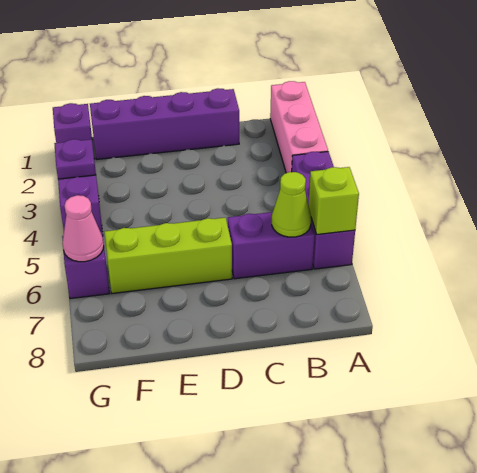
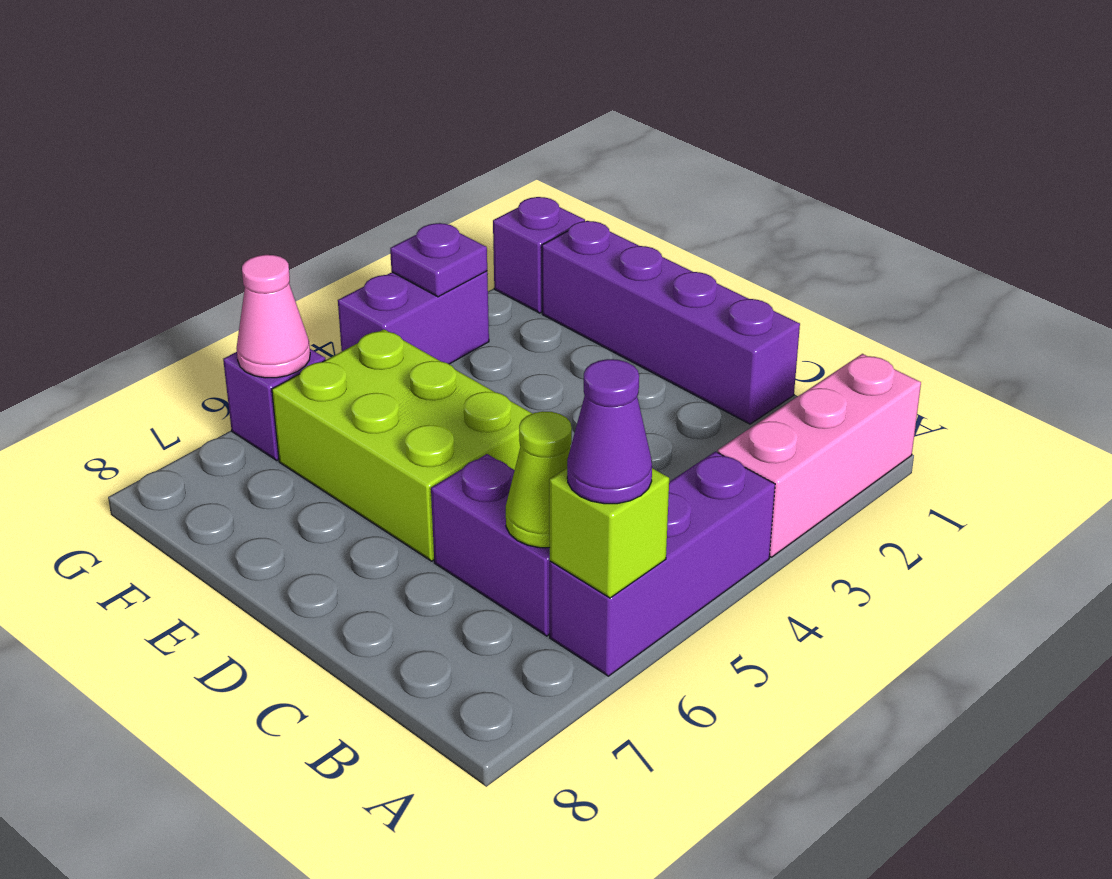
none -> purple 1x1 cone [567,359,652,504]
lime 1x3 brick [104,217,232,293] -> lime 2x3 brick [272,329,532,561]

